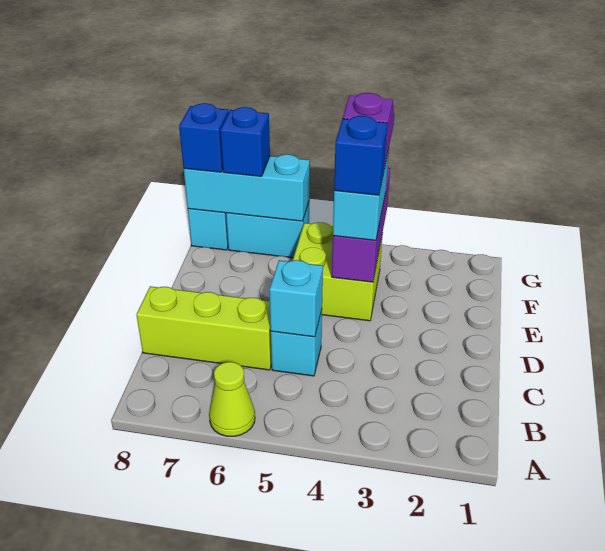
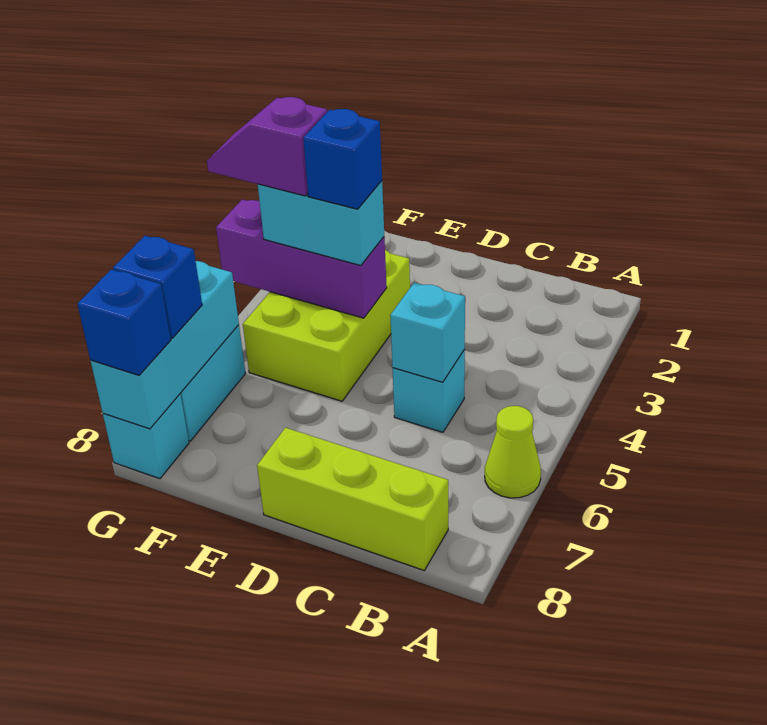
lime 1x3 brick [136,286,272,370] -> lime 1x3 brick turned to [257,428,448,570]
lime 2x2 brick [293,222,383,321] -> lime 2x3 brick [243,250,410,401]

